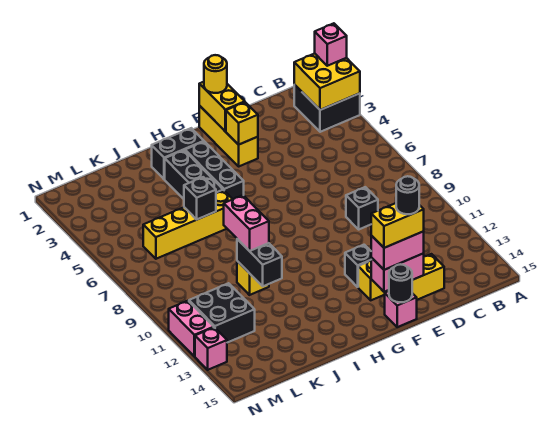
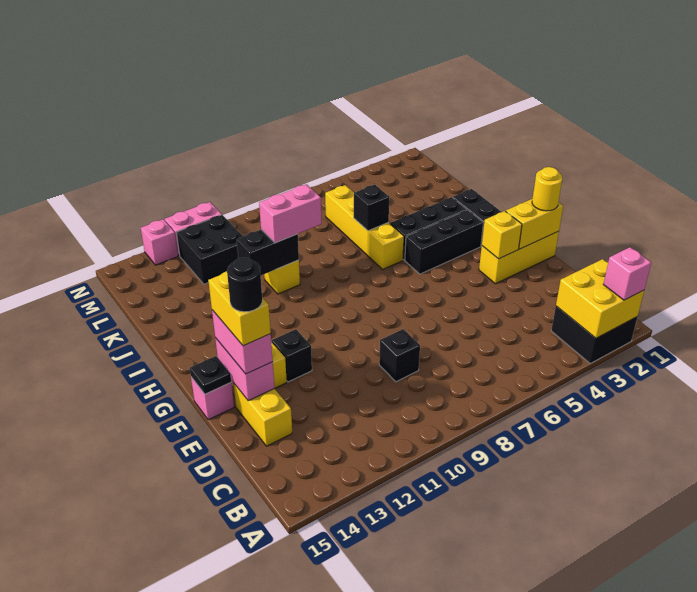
black 1x1 round brick [389,264,412,302] -> black 1x1 plate [190,356,231,394]

